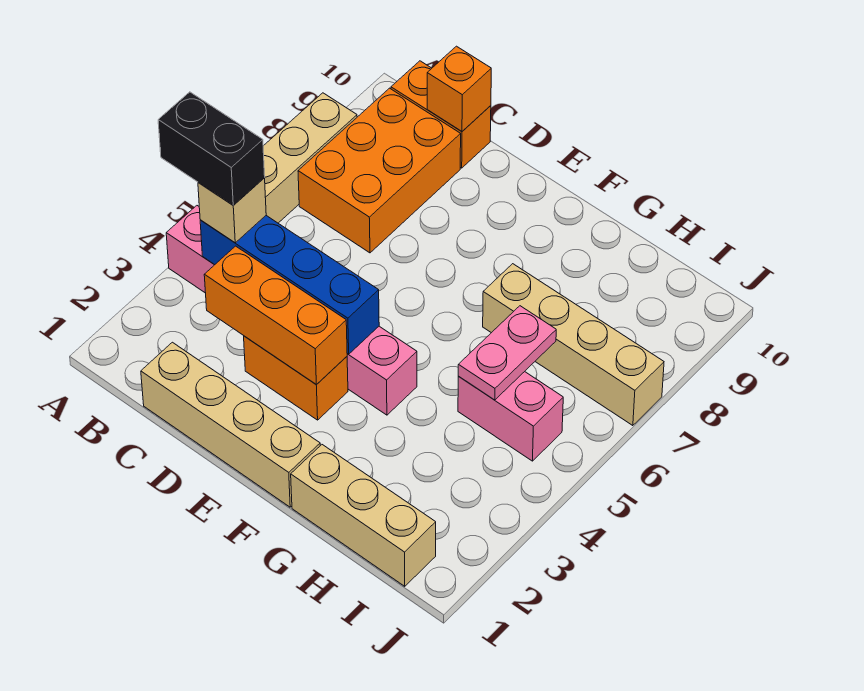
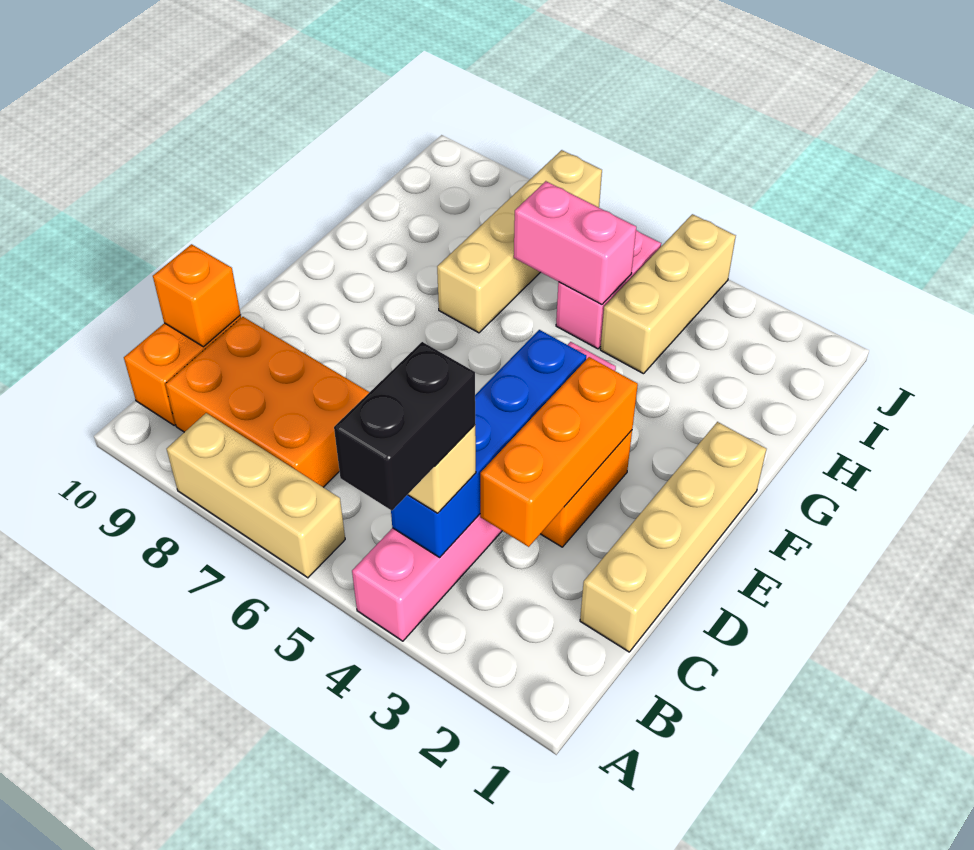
tan 1x3 brick [291,445,436,586] -> tan 1x3 brick moved to [600,214,736,374]
pink 1x2 plate [458,306,556,400] -> pink 1x2 brick [514,181,636,304]

